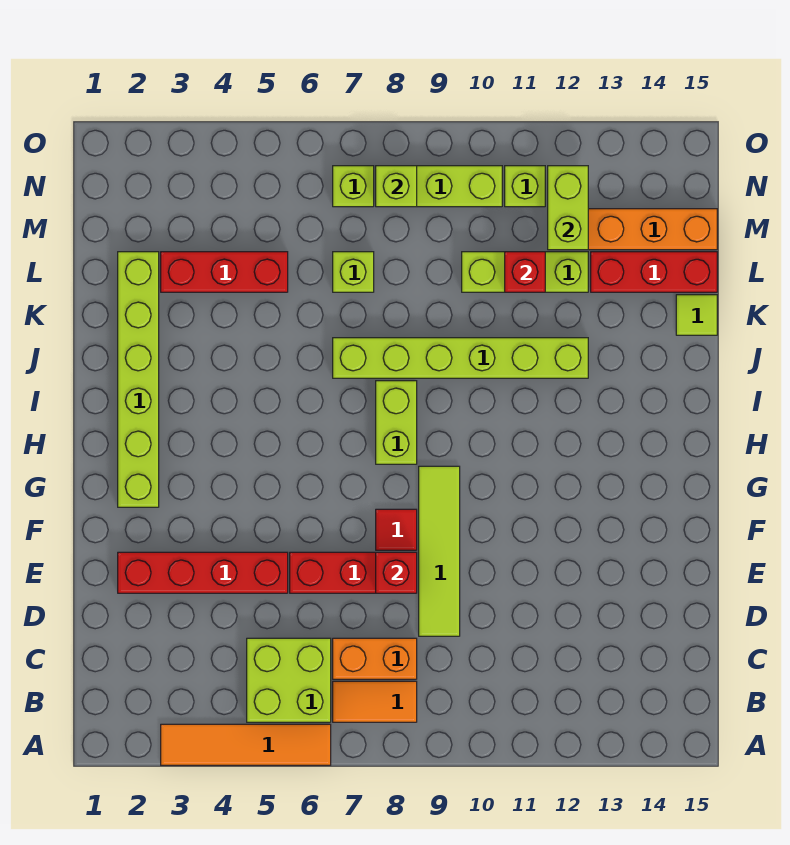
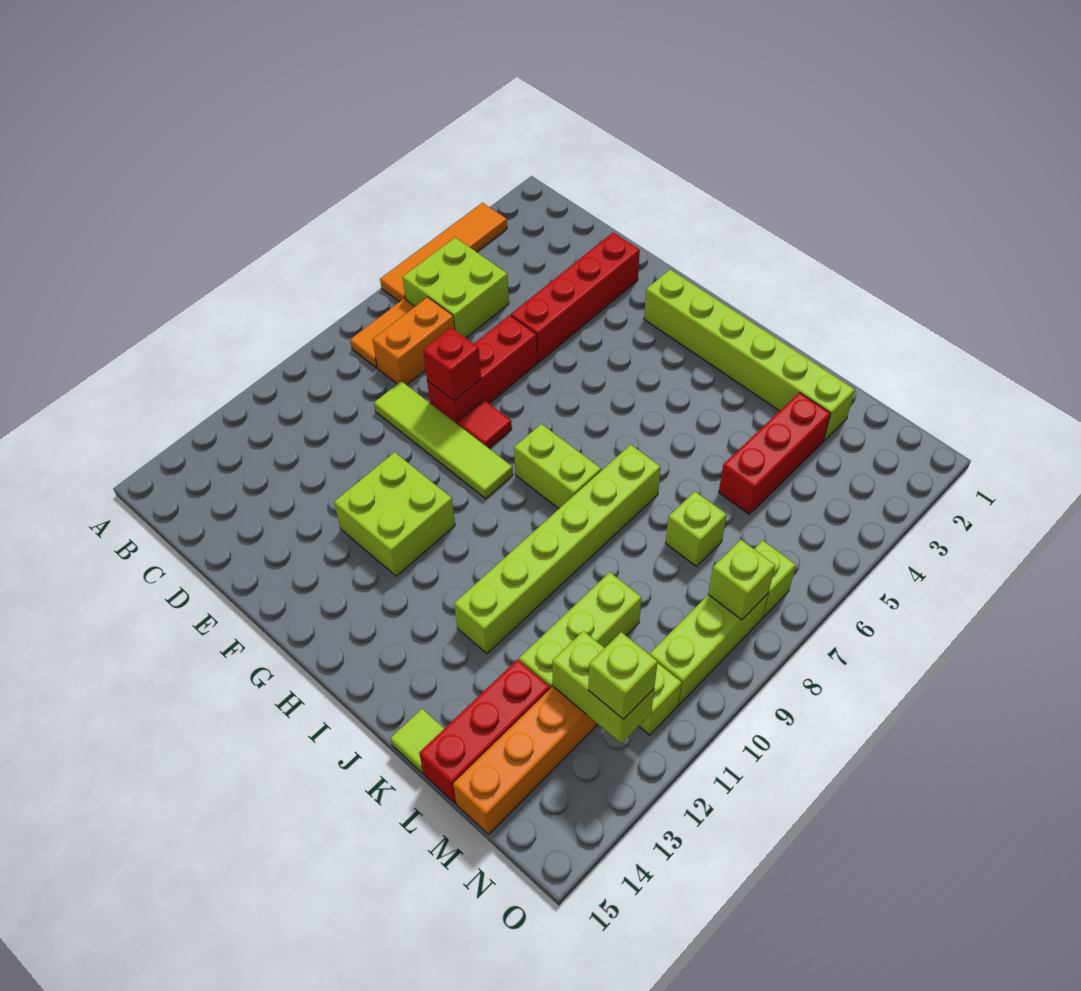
none -> lime 2x2 brick [334,452,455,576]
red 1x1 brick [505,252,545,292] -> none
none -> lime 1x1 brick [588,632,658,719]

